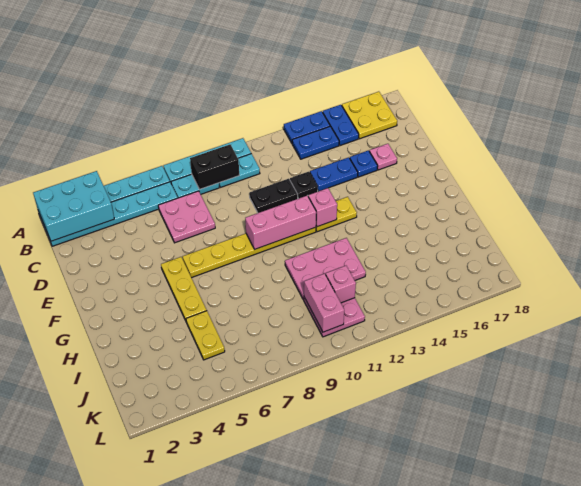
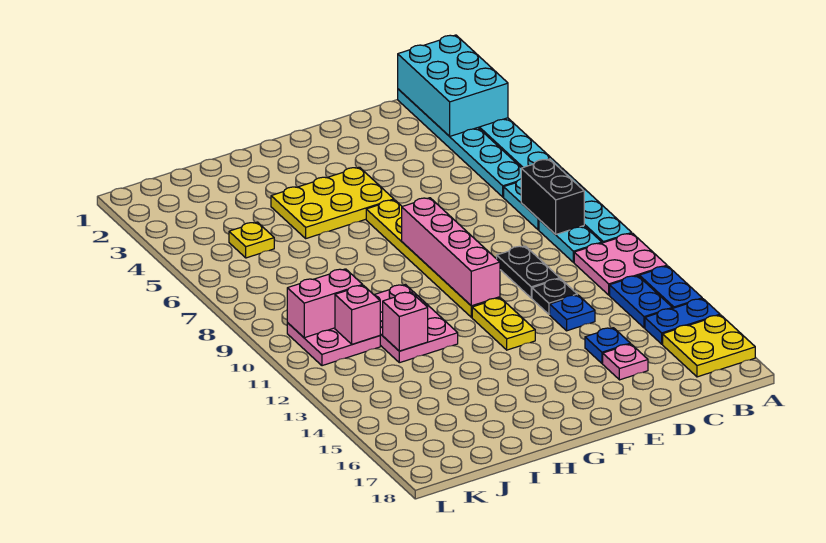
pink 2x2 plate [158,191,215,243] -> pink 2x2 plate moved to [574,233,667,295]
blue 1x2 plate [310,157,358,191] -> blue 1x1 plate [550,295,595,331]
yellow 1x3 plate [161,257,207,321] -> yellow 2x3 plate [271,167,394,238]
pink 1x3 brick [245,196,316,250] -> pink 1x4 brick [402,198,500,306]
pink 1x1 brick [308,188,337,227] -> pink 1x1 brick moved to [383,292,428,351]
yellow 1x2 plate [186,311,225,360] -> yellow 1x1 plate [229,222,274,258]

